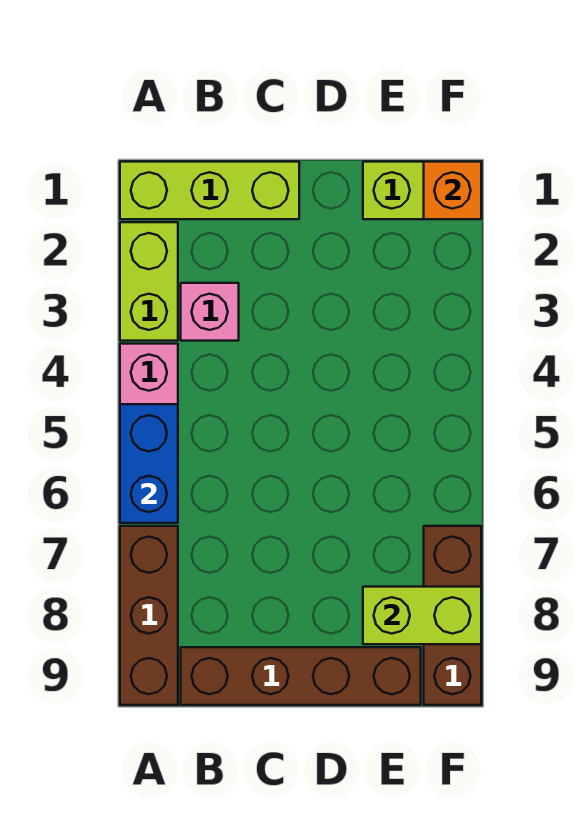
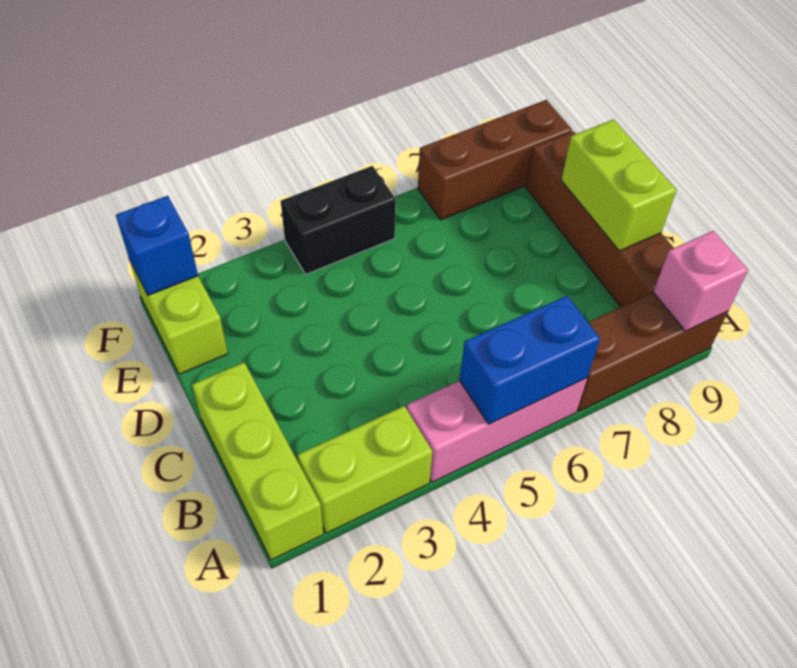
pink 1x1 brick [181,283,239,341] -> pink 1x1 brick moved to [653,231,748,331]
lime 1x2 brick [363,587,481,644] -> lime 1x2 brick moved to [561,120,677,251]
orange 1x1 brick [424,162,481,219] -> blue 1x1 brick [116,196,198,295]
none -> black 1x2 brick [281,166,396,274]

